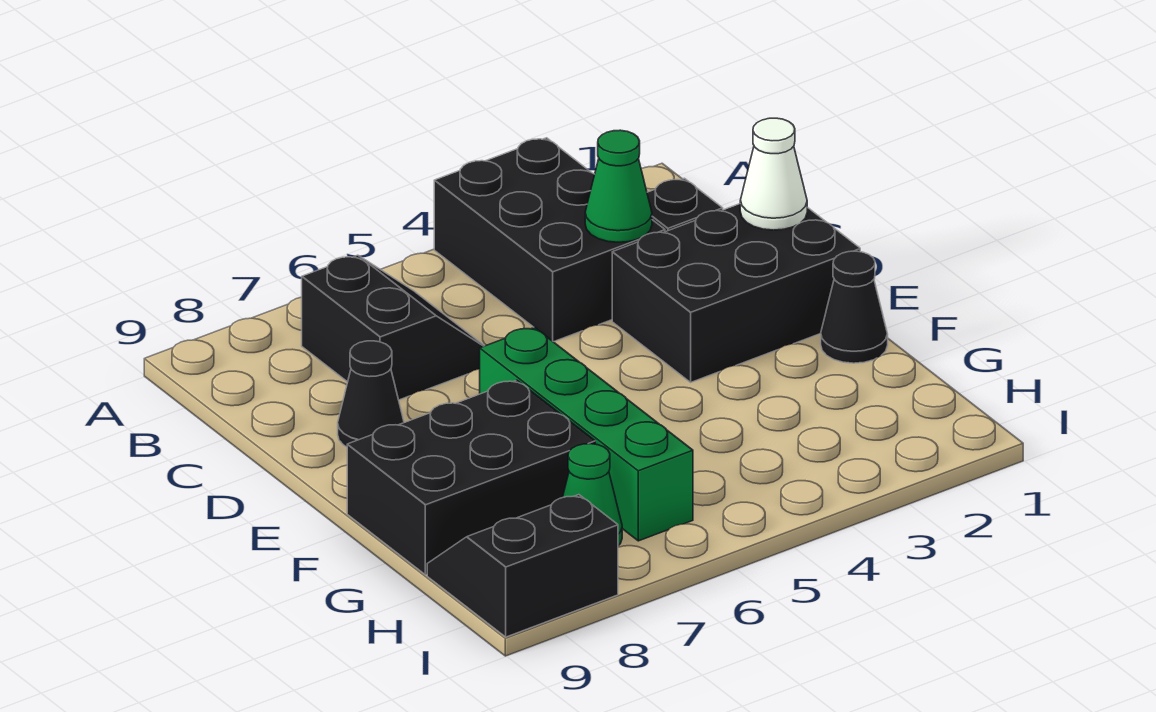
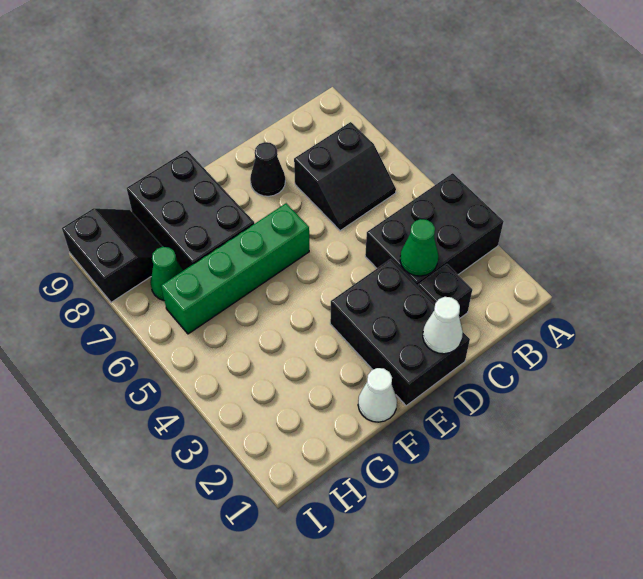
black 1x1 cone [821,251,888,363] -> white 1x1 cone [358,368,397,422]

